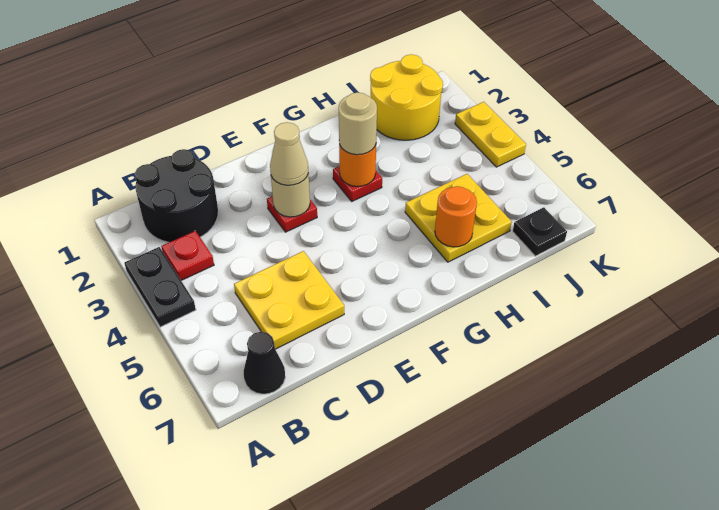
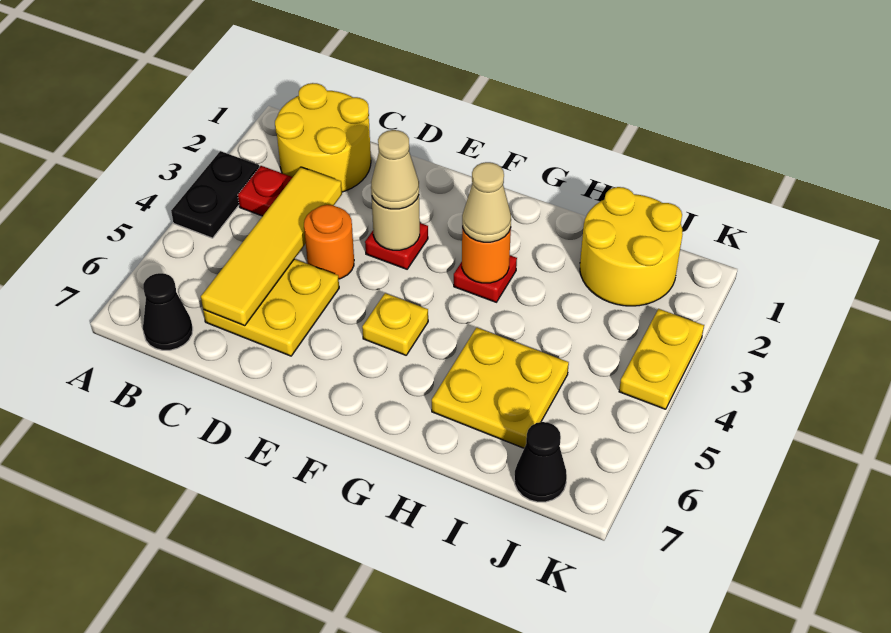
black 2x2 round brick [135,149,218,242] -> yellow 2x2 round brick [275,83,371,192]
none -> yellow 1x4 tile [201,167,342,326]
none -> yellow 1x1 plate [362,293,428,355]
tan 1x1 round brick [339,92,377,155] -> tan 1x1 cone [462,162,511,242]
orange 1x1 round brick [435,186,477,247] -> orange 1x1 round brick moved to [304,205,354,279]
black 1x1 plate [513,207,567,256] -> black 1x1 cone [514,422,567,502]

